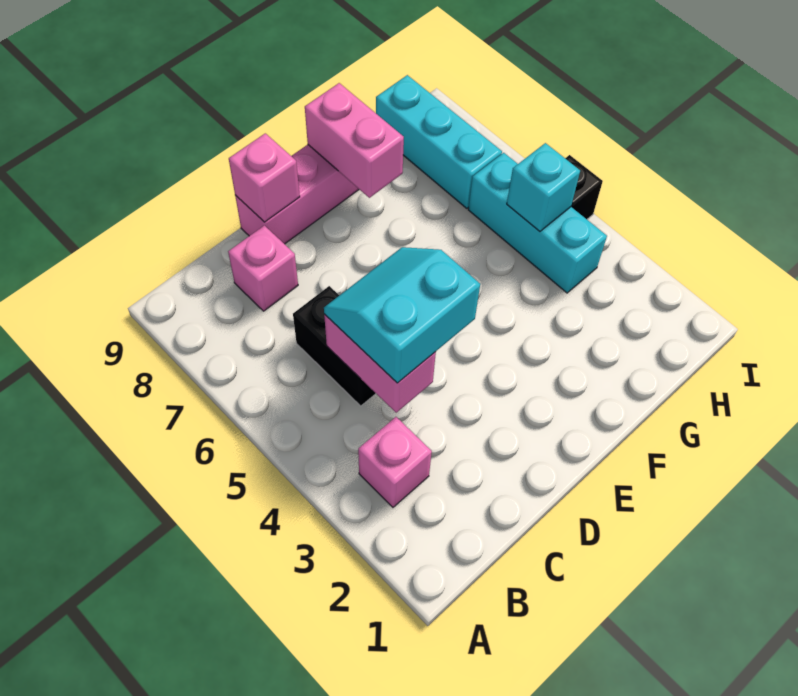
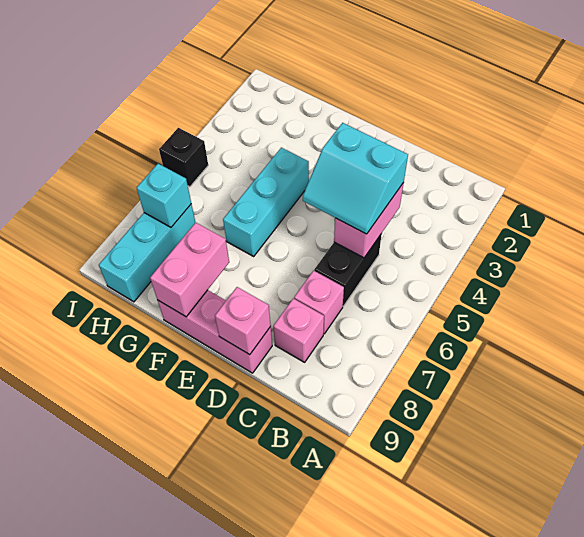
pink 1x1 brick [358,417,432,507] -> pink 1x1 brick moved to [294,271,344,334]
cyan 1x3 brick [468,153,607,293] -> cyan 1x3 brick moved to [223,148,309,256]
cyan 1x1 brick [507,143,580,231] -> cyan 1x1 brick moved to [137,164,191,227]

